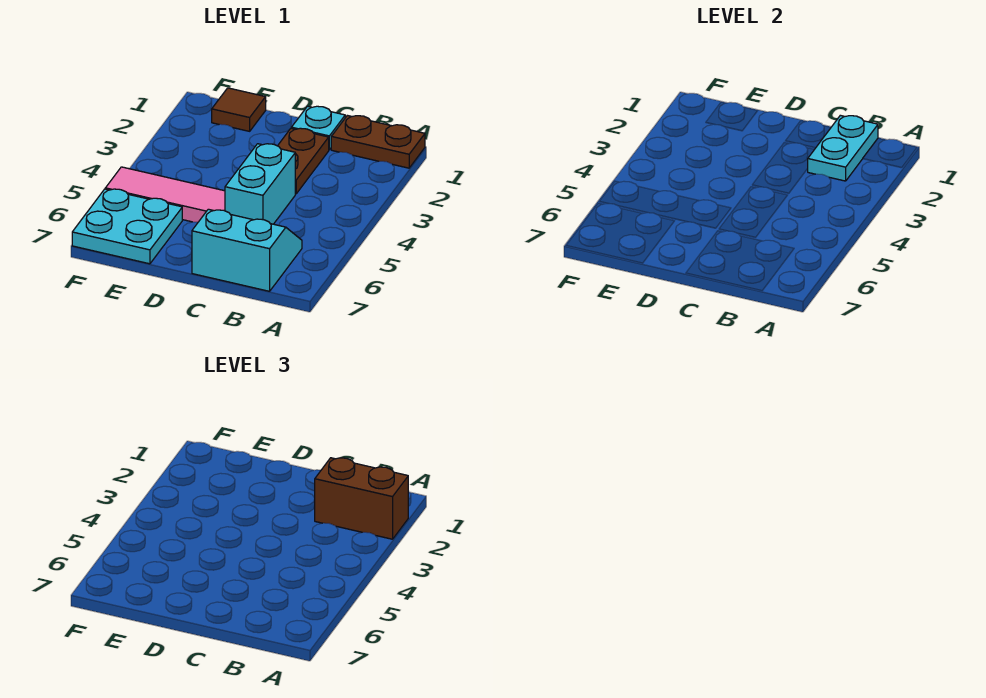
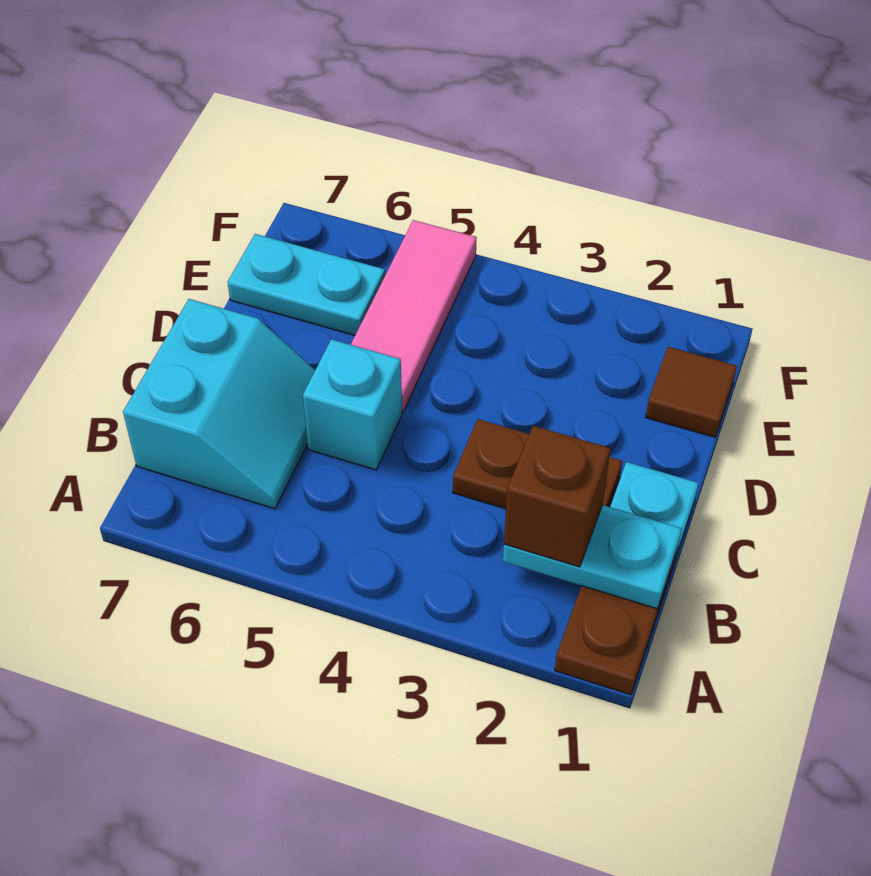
brown 1x2 brick [315,458,408,539] -> brown 1x1 brick [504,426,611,567]
cyan 1x2 brick [225,144,295,224] -> cyan 1x1 brick [303,339,402,470]
cyan 2x2 plate [72,189,182,264] -> cyan 1x2 plate [228,234,385,335]

